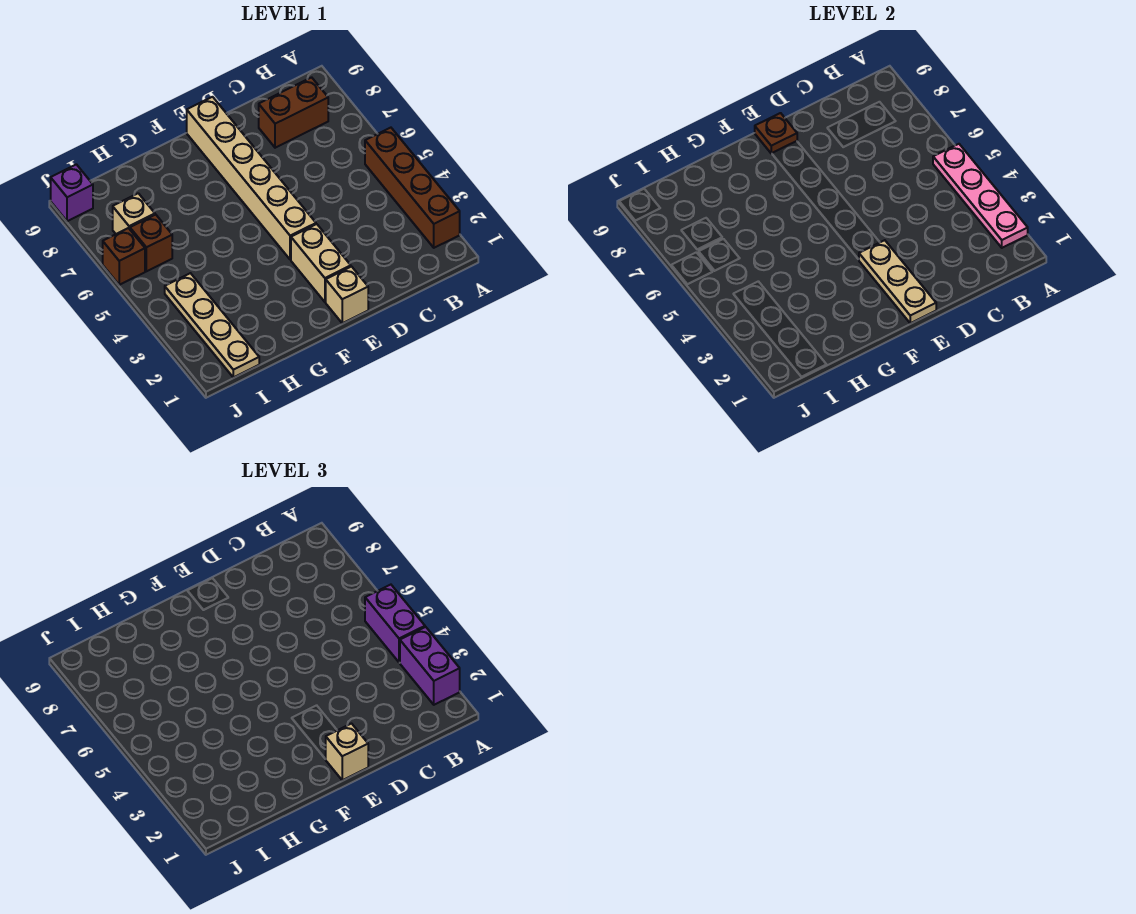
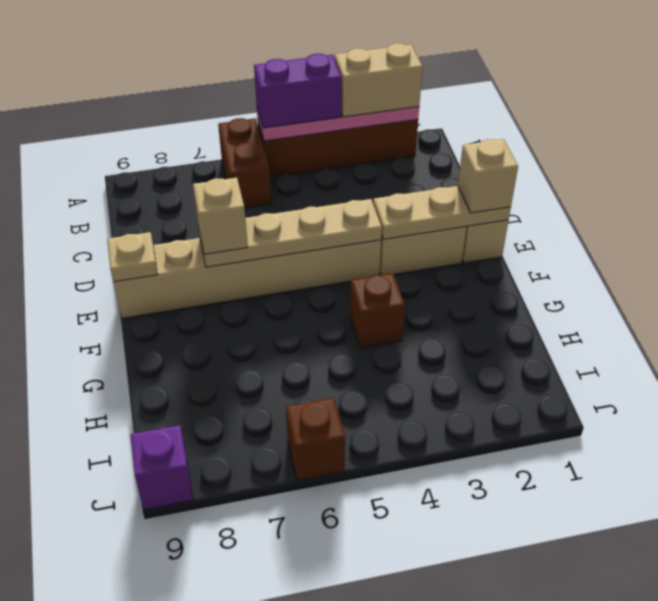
purple 1x2 brick [400,627,460,705] -> tan 1x2 brick [335,43,423,117]
brown 1x2 brick [259,77,328,148] -> brown 1x2 brick moved to [218,118,271,208]
brown 1x1 plate [755,113,797,154] -> tan 1x1 plate [107,232,158,282]
tan 1x4 plate [165,273,259,377] -> tan 1x4 plate moved to [199,199,382,267]
brown 1x1 brick [130,215,172,271] -> brown 1x1 brick moved to [350,273,405,348]
tan 1x1 brick [113,193,155,234] -> tan 1x1 brick moved to [193,178,248,254]

